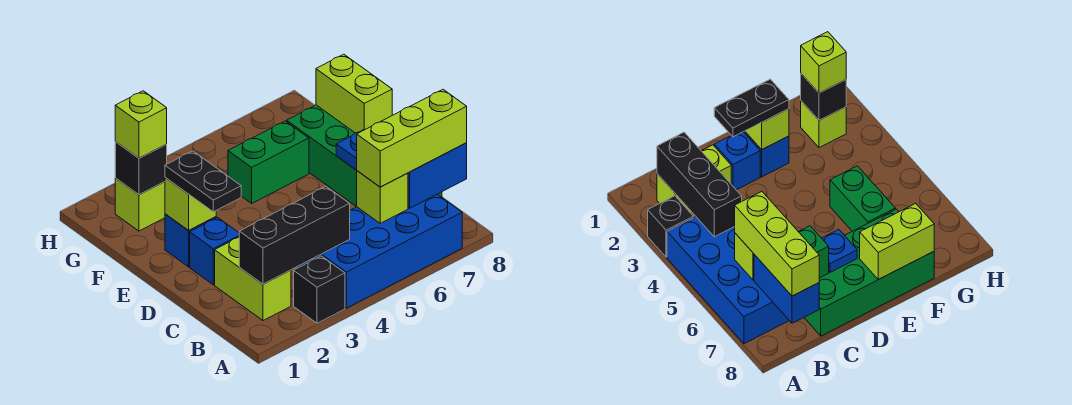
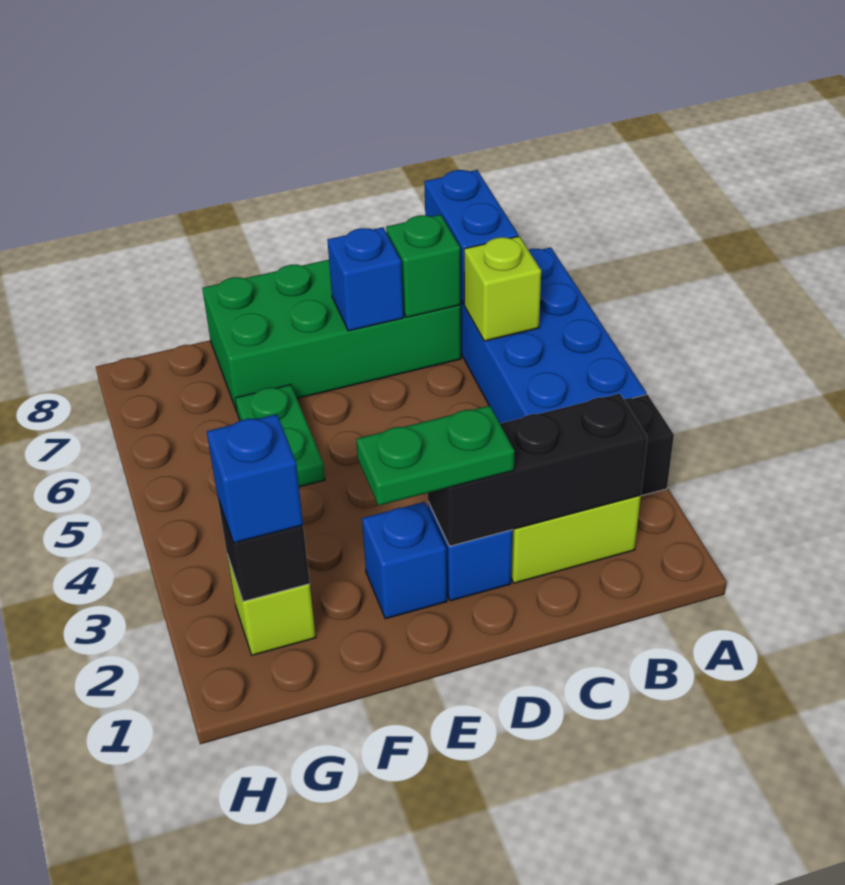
black 1x3 brick [239,187,350,284] -> black 1x3 brick turned to [428,394,647,546]
lime 1x3 brick [357,90,467,187] -> none
black 1x2 plate [165,151,241,212] -> green 1x2 plate [356,406,515,506]
blue 1x1 plate [336,130,363,170] -> blue 1x1 brick [327,227,404,331]
lime 1x1 brick [165,177,216,231] -> none
lime 1x2 brick [316,54,392,133] -> none
green 1x2 brick [228,121,309,203] -> green 1x2 plate [235,385,325,487]
lime 1x1 brick [115,91,167,158] -> blue 1x1 brick [207,414,303,543]

